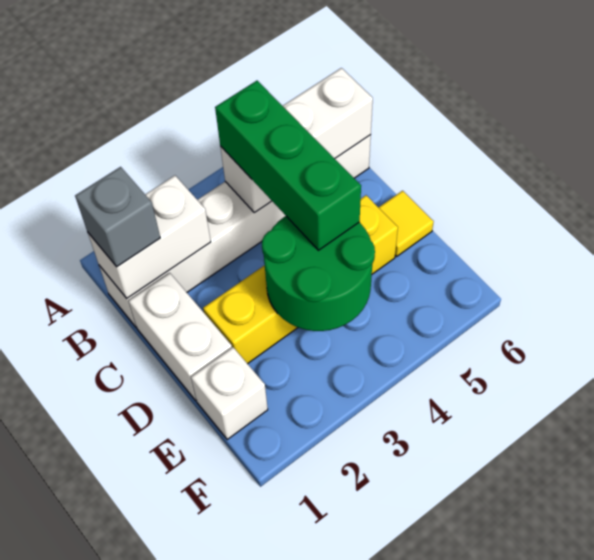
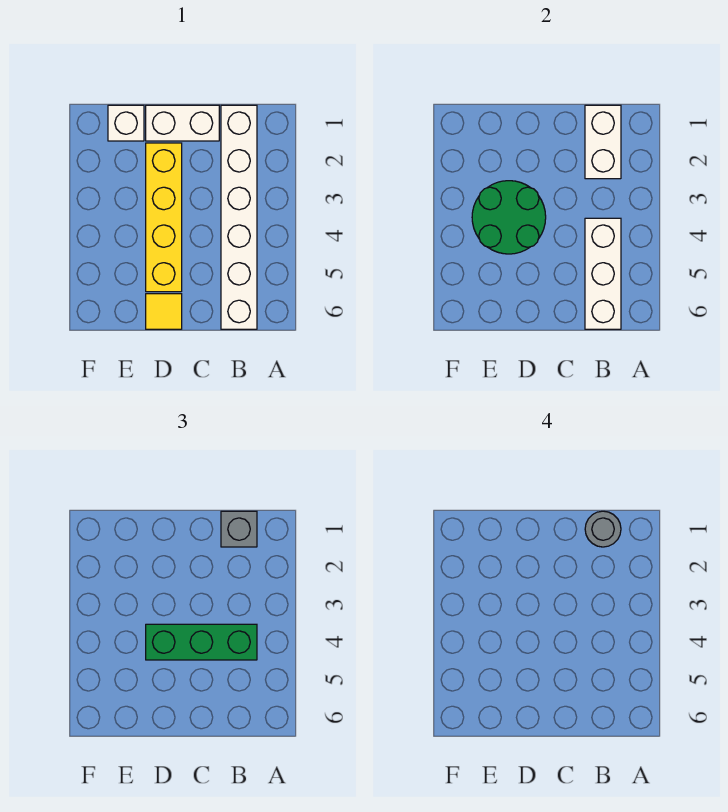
none -> grey 1x1 round brick [585,511,621,547]

